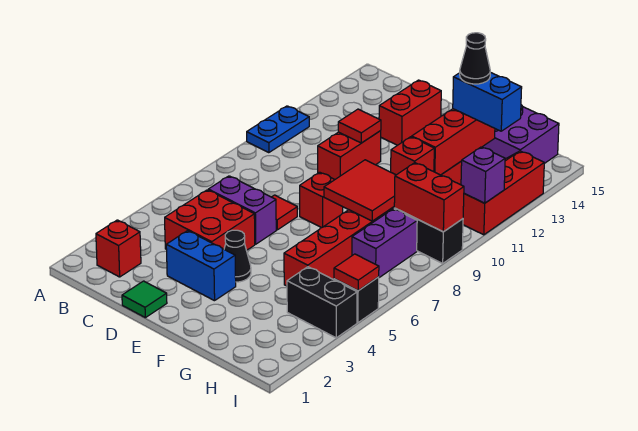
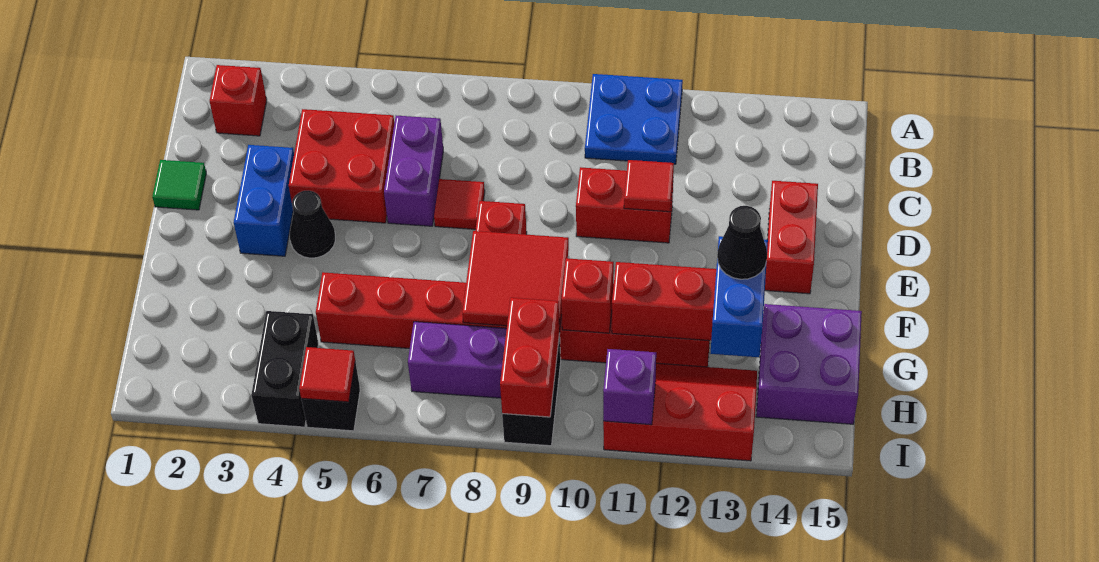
blue 1x2 plate [247,106,309,153] -> blue 2x2 plate [585,74,683,164]
red 1x2 brick [379,80,441,145] -> red 1x2 brick turned to [765,181,818,294]

